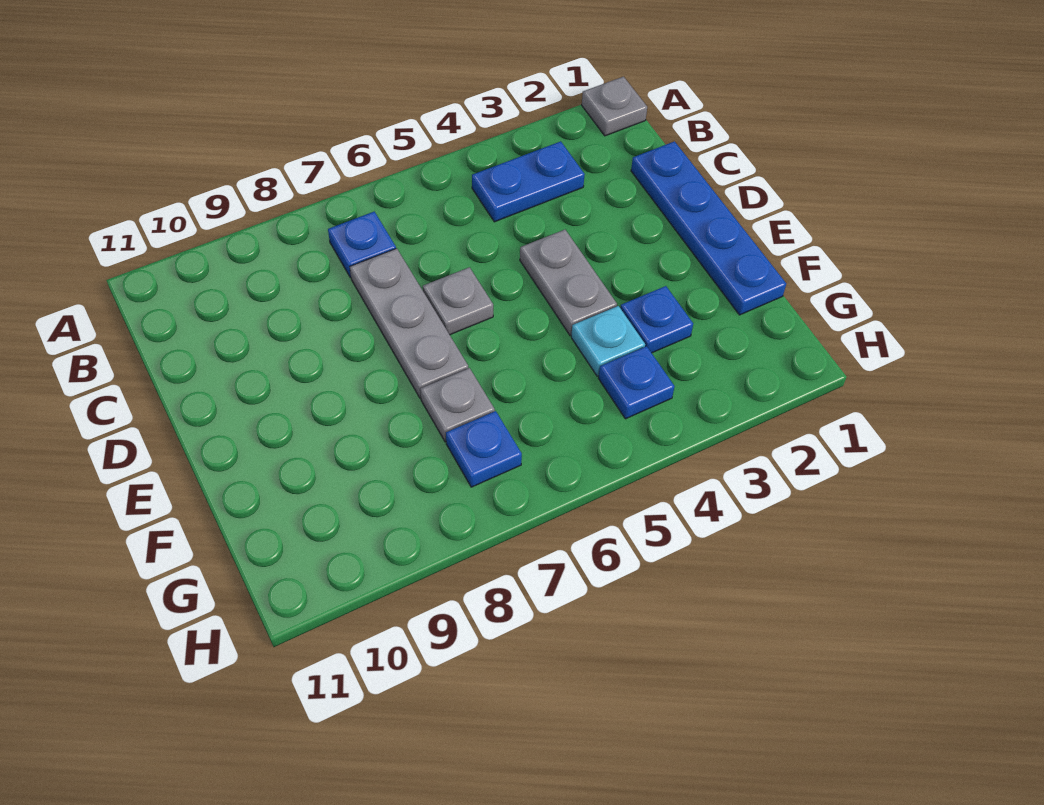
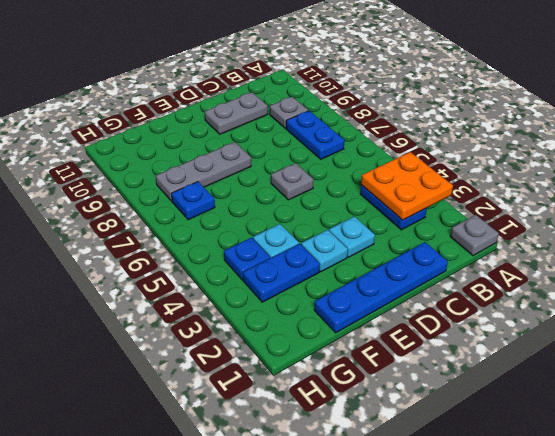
none -> orange 2x2 plate [361,152,453,220]
blue 1x1 plate [328,212,396,278] -> blue 1x2 plate [286,111,344,159]
grey 1x3 plate [350,248,468,398] -> grey 1x3 plate moved to [156,142,251,201]
none -> cyan 1x1 plate [329,216,375,257]
grey 1x2 plate [520,230,617,336] -> grey 1x2 plate moved to [205,92,268,134]
none -> cyan 1x1 plate [301,230,348,272]
blue 1x1 plate [620,286,693,353] -> blue 1x2 plate [243,244,320,302]
grey 1x1 plate [420,368,495,442] -> grey 1x1 plate moved to [270,97,308,129]

